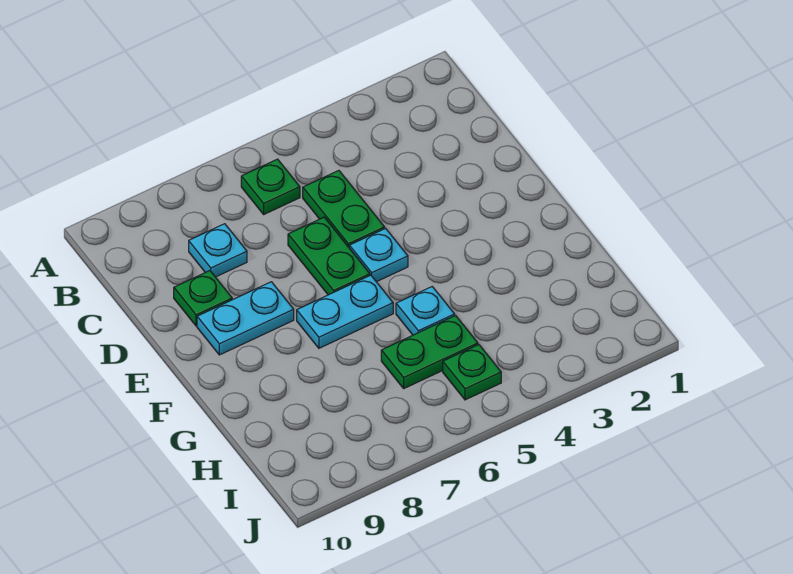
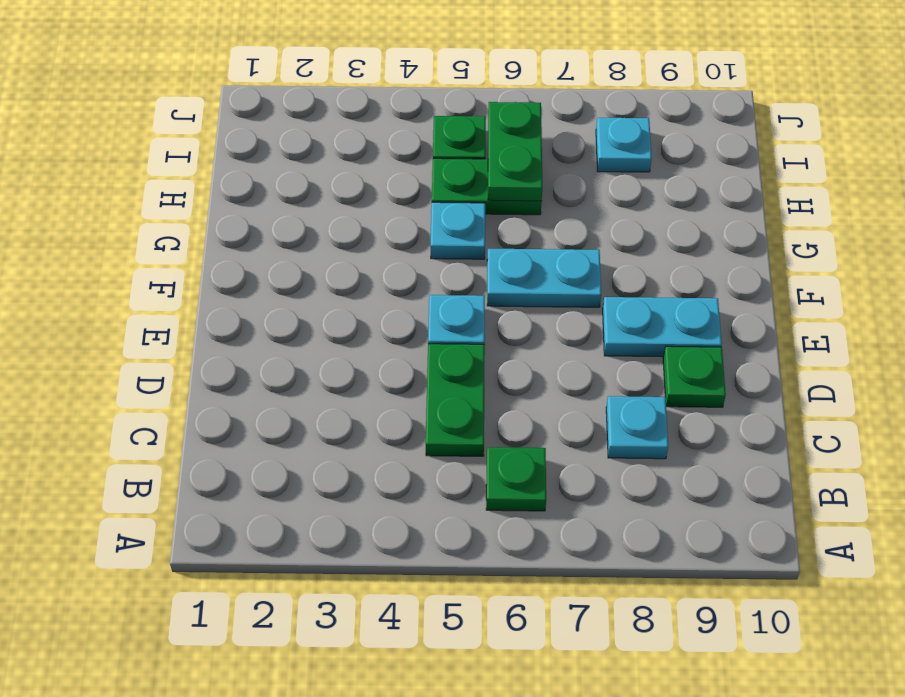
green 1x2 plate [288,217,370,295] -> green 1x2 plate moved to [488,102,542,201]
none -> cyan 1x1 plate [596,118,652,172]

